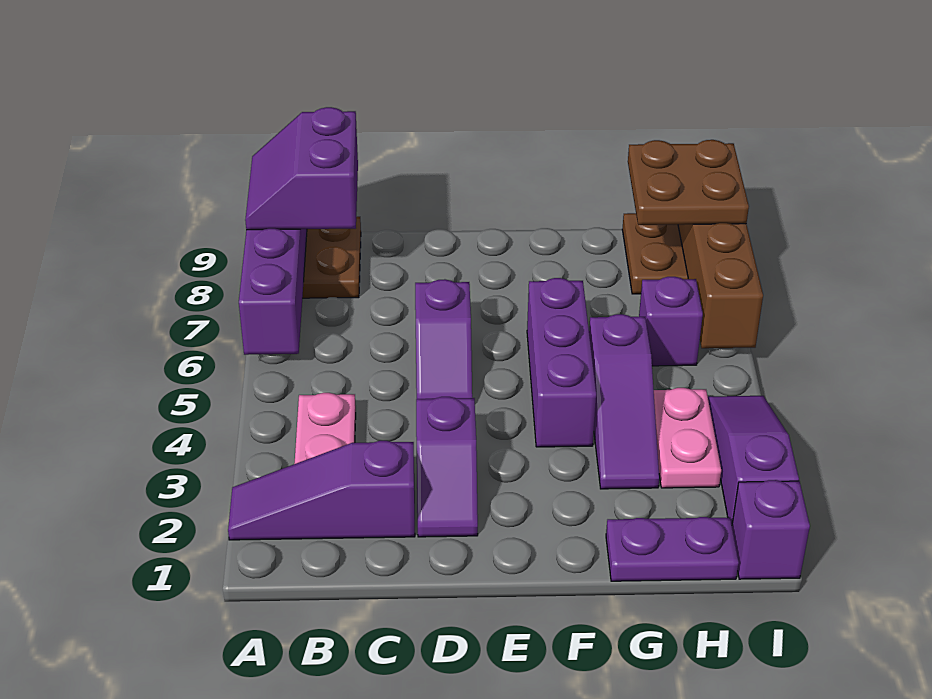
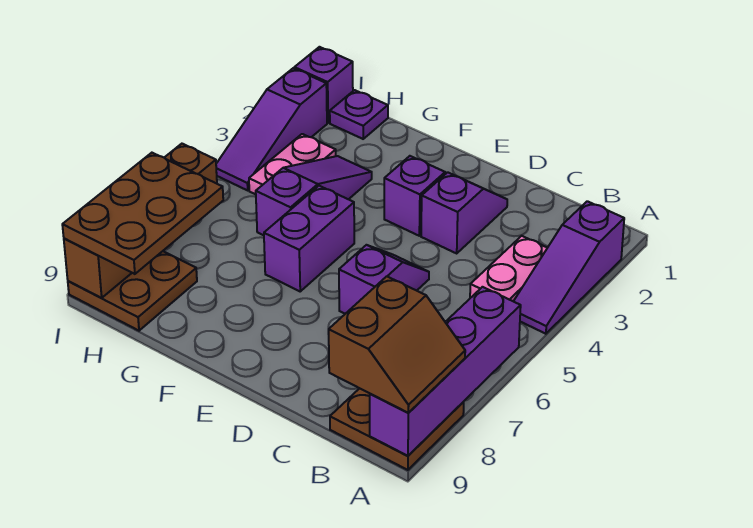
purple 1x3 slope [228,441,415,540] -> purple 1x3 slope turned to [514,201,624,334]
purple 2x2 slope [245,107,358,230] -> brown 2x2 slope [329,276,465,413]
purple 1x3 brick [527,278,596,447] -> purple 1x2 brick [264,186,354,291]
purple 1x2 plate [606,517,739,581] -> purple 1x1 plate [330,90,388,139]
purple 1x1 brick [639,277,703,366] -> purple 1x1 brick moved to [384,156,445,236]
brown 2x2 plate [628,140,749,225] -> brown 2x3 plate [62,153,223,274]

